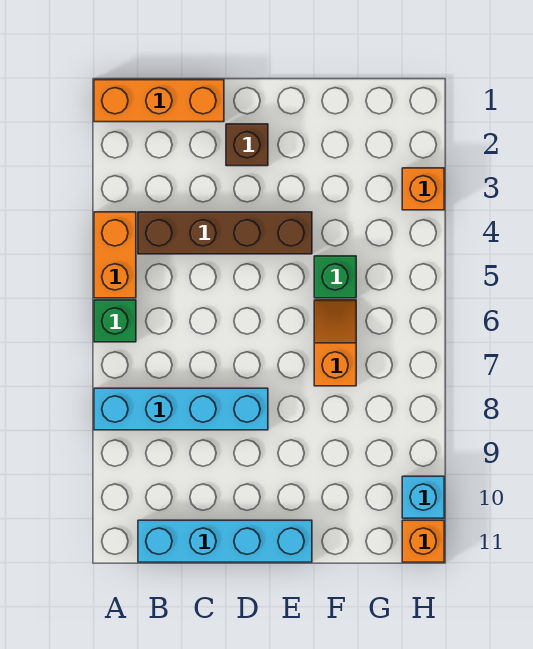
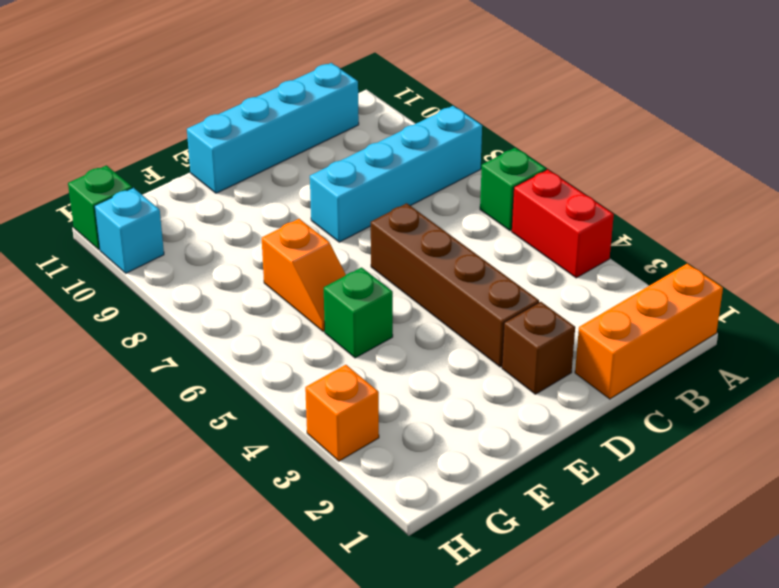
orange 1x2 brick [94,212,136,298] -> red 1x2 brick [512,169,614,278]
brown 1x4 brick [138,212,312,254] -> brown 1x4 brick turned to [371,203,539,367]
orange 1x1 brick [402,520,444,562] -> green 1x1 brick [68,165,132,250]

